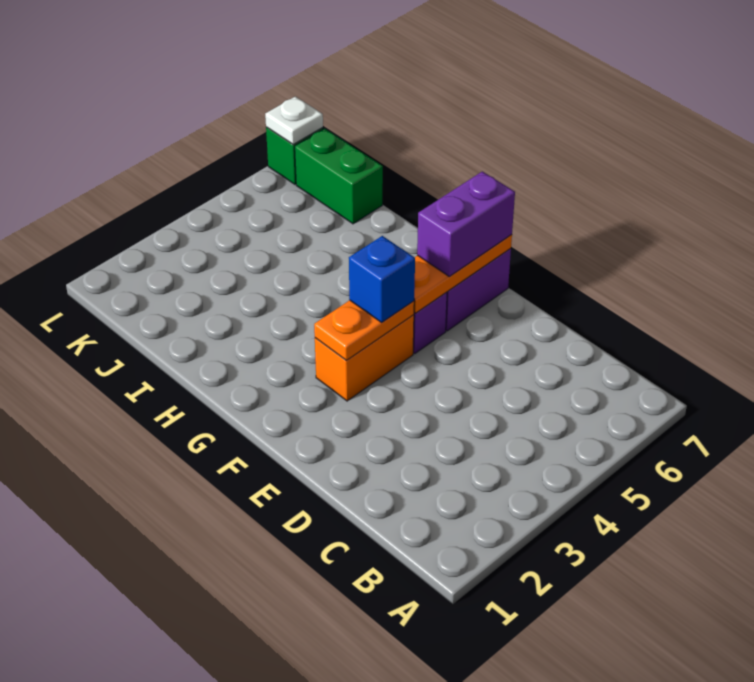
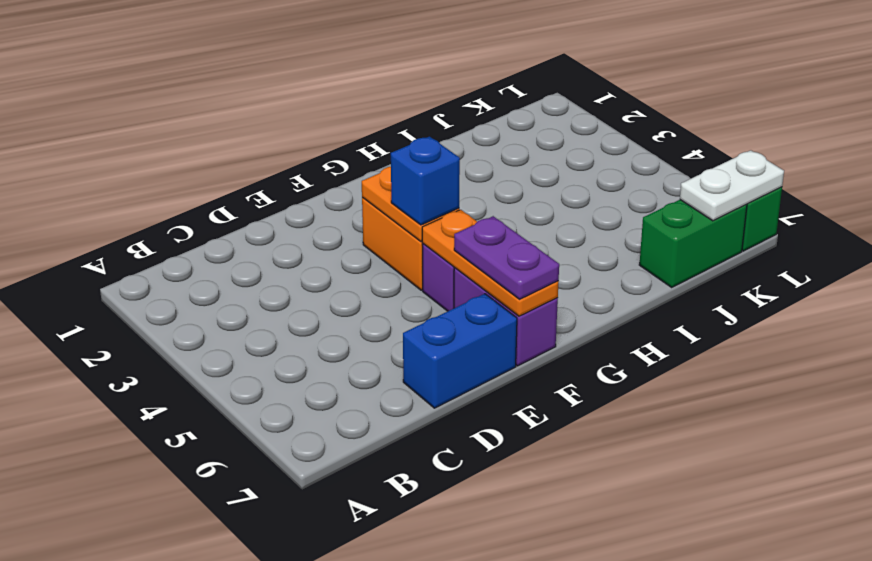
none -> blue 1x2 brick [403,294,517,408]
purple 1x2 brick [417,172,515,277] -> purple 1x2 plate [454,216,559,299]
white 1x1 plate [265,97,323,145] -> white 1x2 plate [680,150,784,221]

